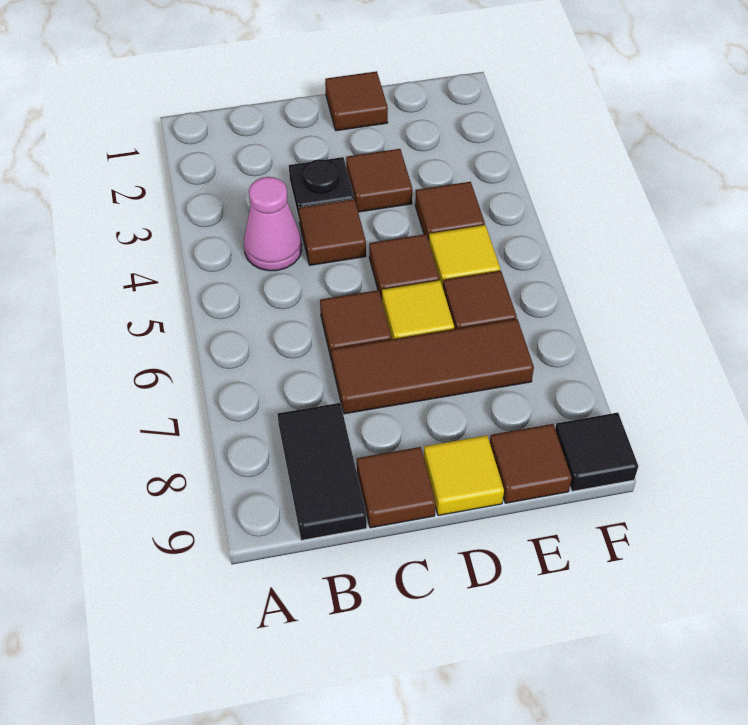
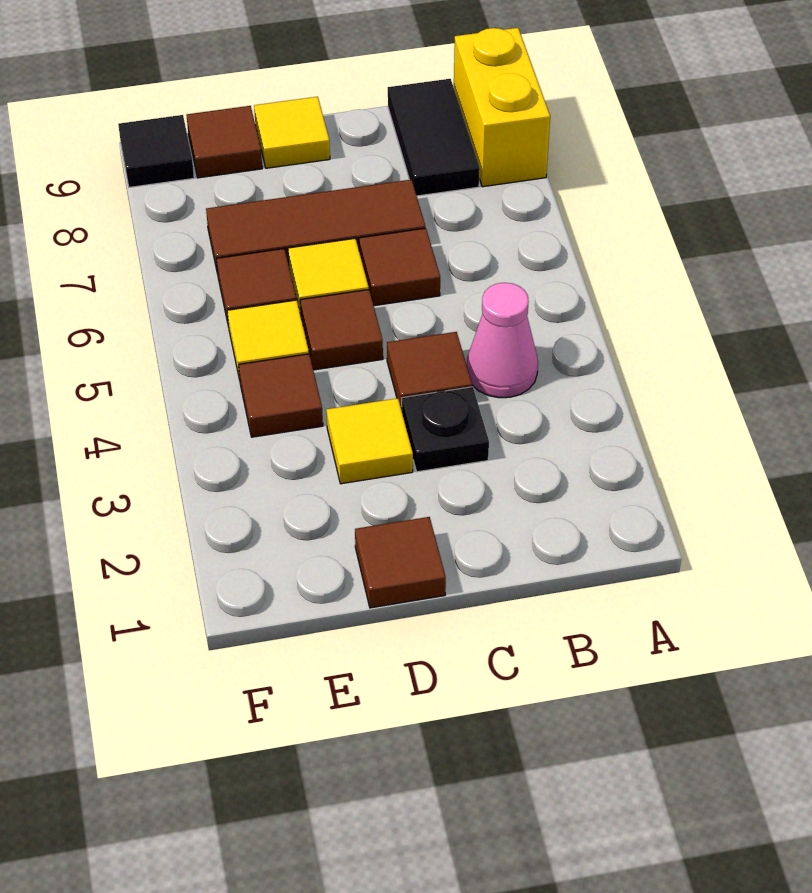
none -> yellow 1x2 brick [454,28,550,187]
brown 1x1 tile [357,447,436,528] -> none
brown 1x1 tile [346,149,412,212] -> yellow 1x1 tile [326,398,413,484]

